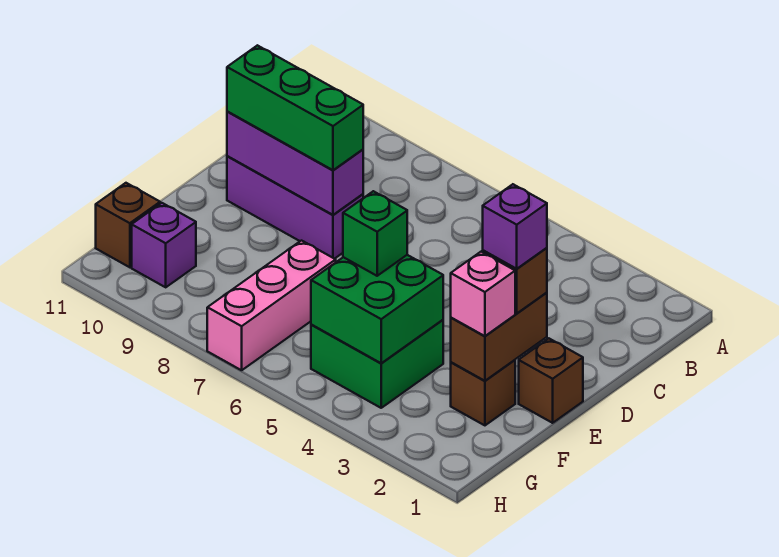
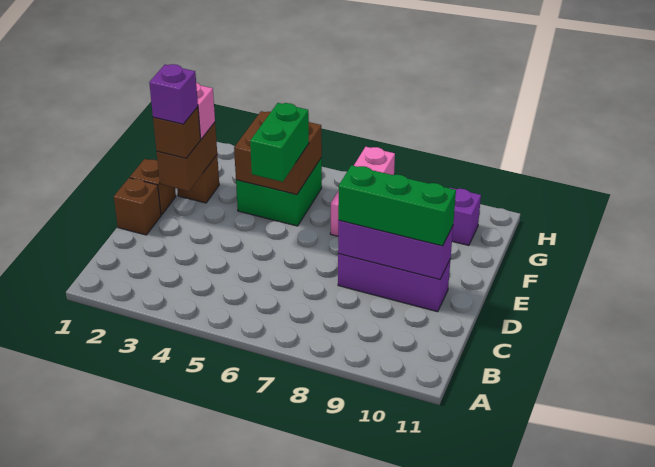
green 2x2 brick [311,255,443,363] -> brown 2x2 brick [234,111,322,195]
green 1x1 brick [343,191,407,276] -> green 1x2 brick [250,103,309,182]
brown 1x1 brick [96,183,160,267] -> brown 1x1 brick moved to [114,178,161,235]

